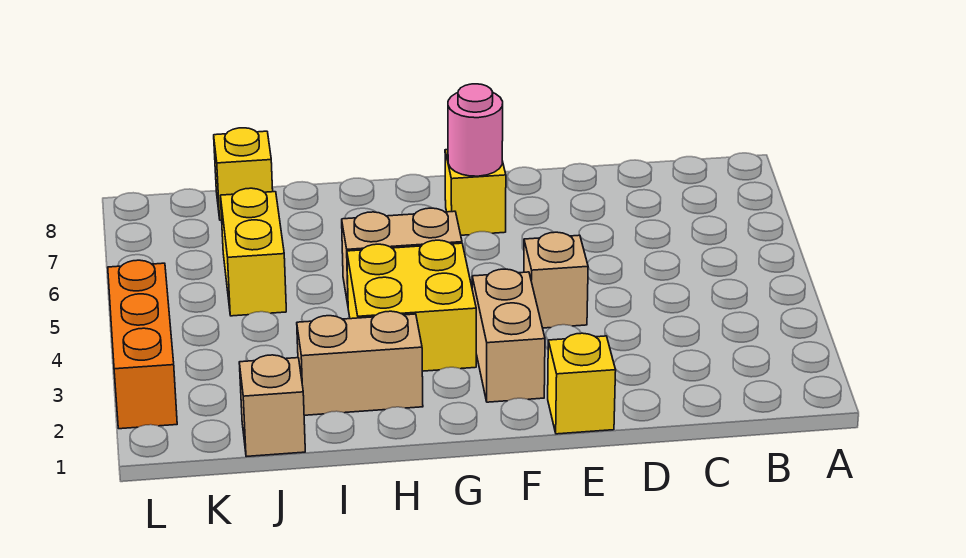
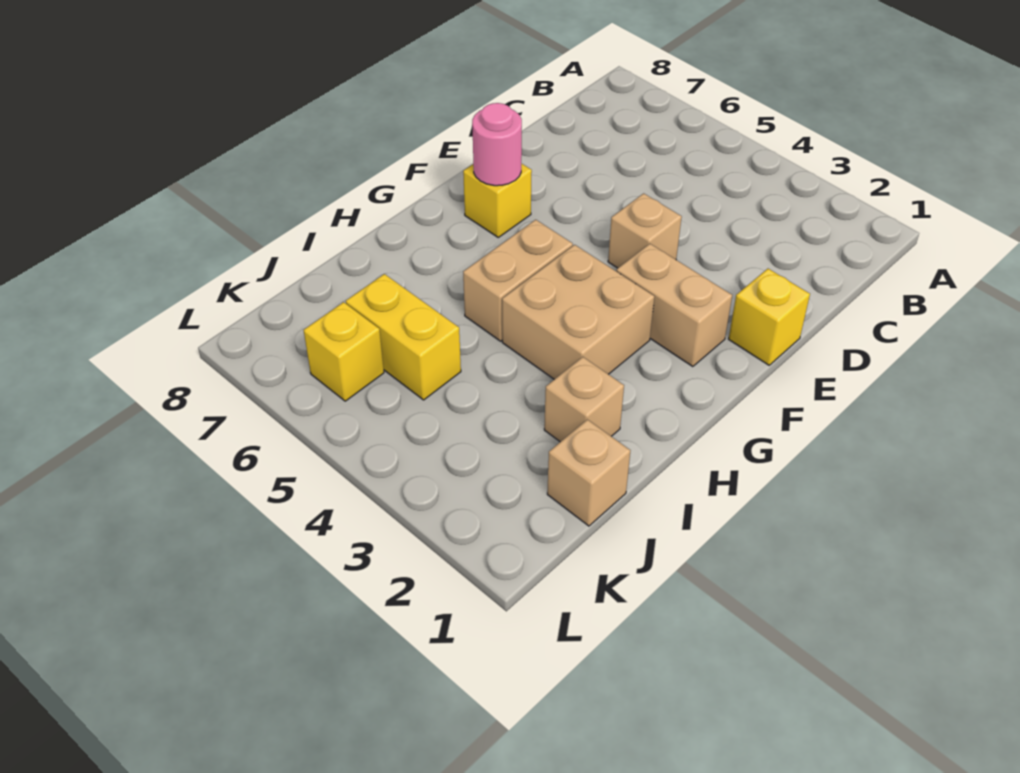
yellow 2x2 brick [347,240,476,371] -> tan 2x2 brick [502,245,655,379]
tan 1x2 brick [297,311,423,415] -> tan 1x1 brick [544,357,624,442]
yellow 1x1 brick [214,128,273,220] -> yellow 1x1 brick moved to [304,302,384,401]
orange 1x3 brick [108,260,177,429] -> none

